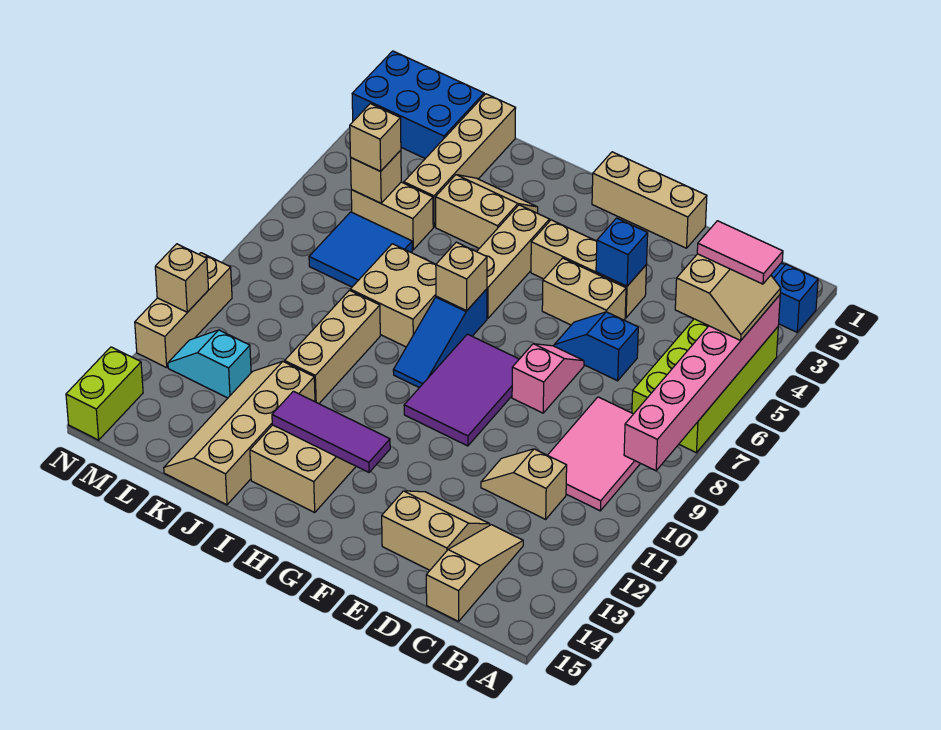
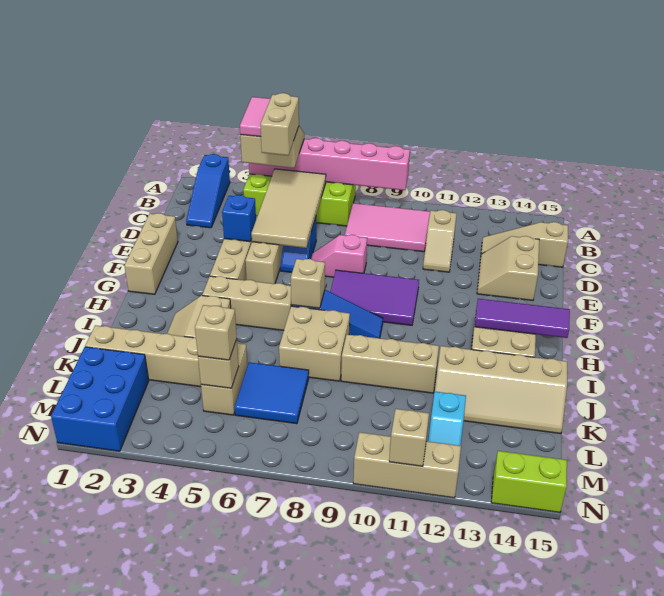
none -> tan 2x4 tile [251,169,326,248]
none -> tan 1x2 brick [261,93,299,156]
purple 1x3 tile [272,391,390,472] -> purple 1x3 tile turned to [475,299,570,338]

